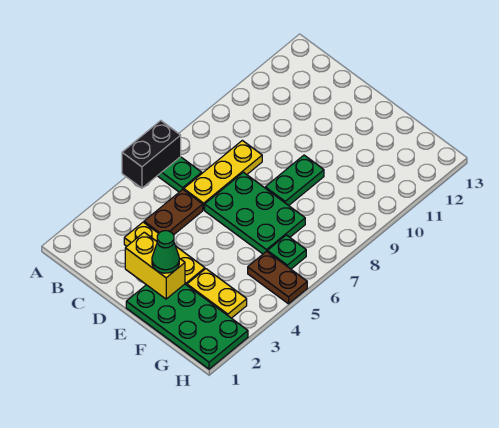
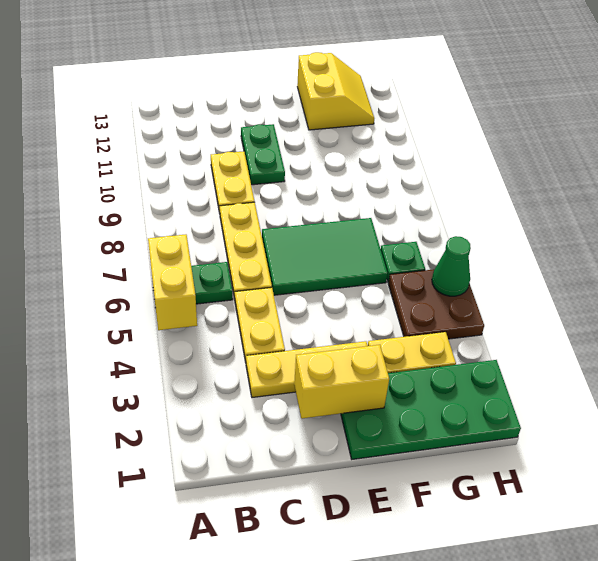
black 1x2 brick [122,121,181,188] -> yellow 1x2 brick [148,234,197,330]
brown 1x2 plate [144,190,203,235] -> yellow 1x2 plate [235,287,285,362]
none -> yellow 1x2 plate [211,151,255,213]
green 2x3 plate [205,172,305,254] -> green 2x3 tile [262,218,388,295]
green 1x1 cone [152,231,179,273] -> green 1x1 cone moved to [432,236,471,296]
green 1x2 plate [265,155,324,205] -> green 1x2 plate moved to [241,124,285,185]
none -> yellow 2x2 slope [297,52,374,130]
brown 1x2 plate [248,251,307,304] -> brown 2x2 plate [388,269,484,339]

